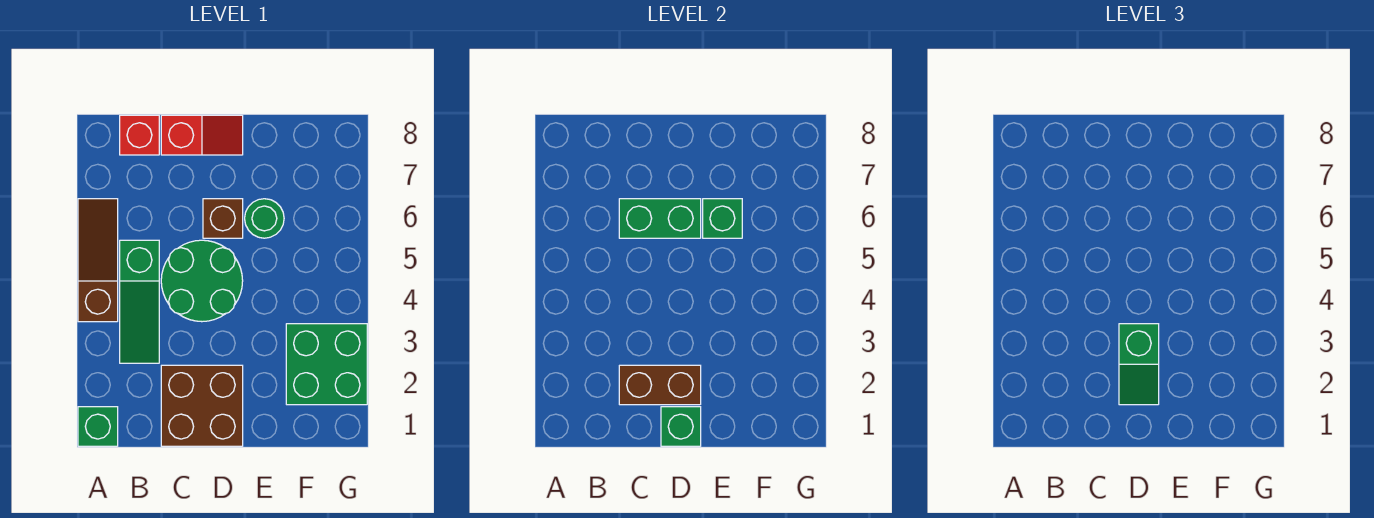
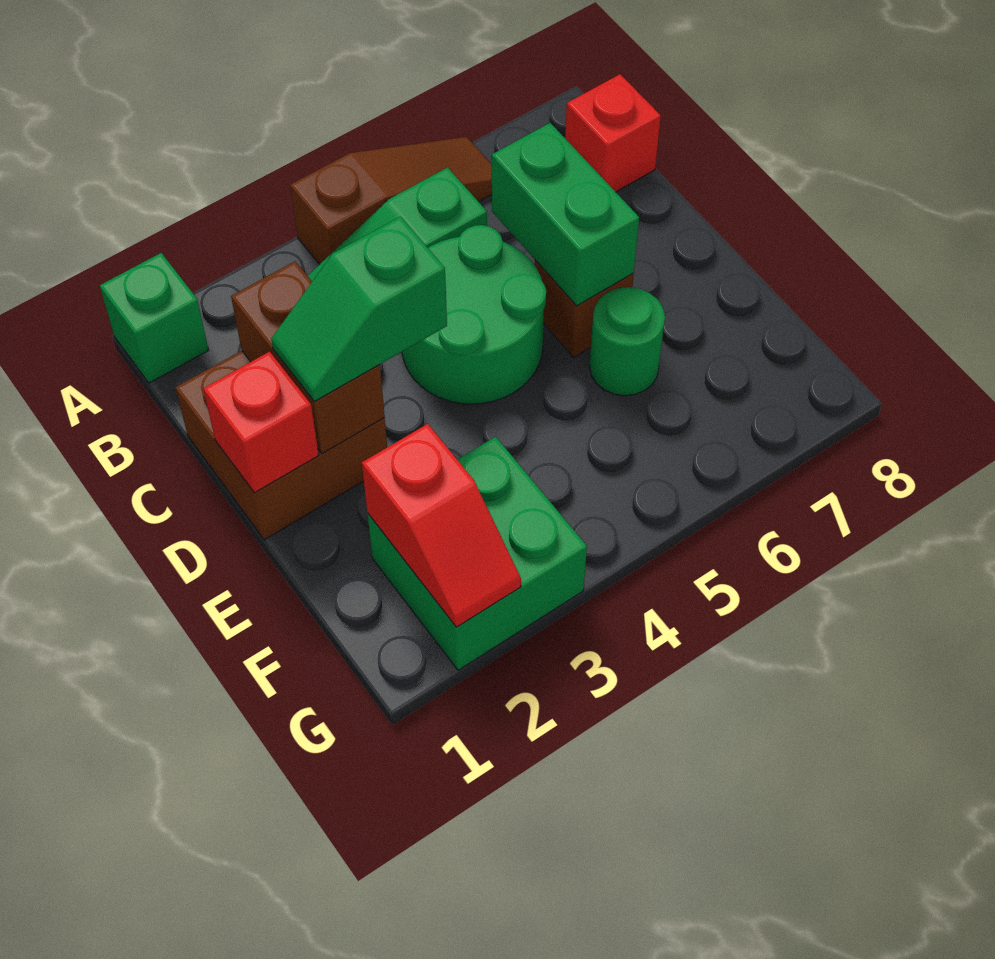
red 1x2 slope [161,115,243,155] -> red 1x2 slope moved to [362,424,521,627]
green 1x1 brick [661,407,701,446] -> red 1x1 brick [203,351,319,493]
green 1x1 brick [703,199,742,238] -> none

